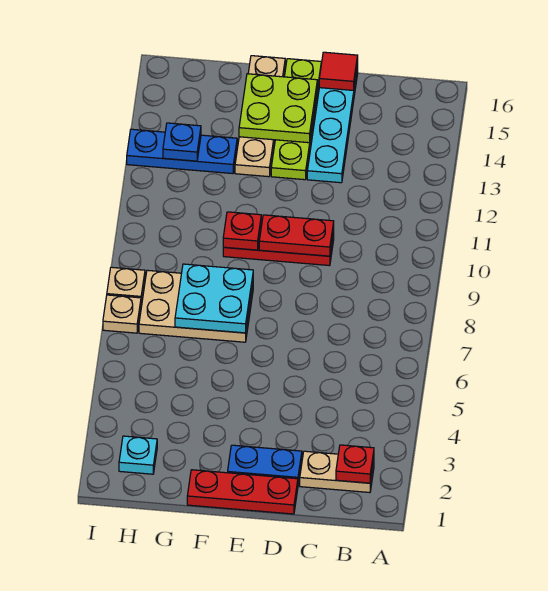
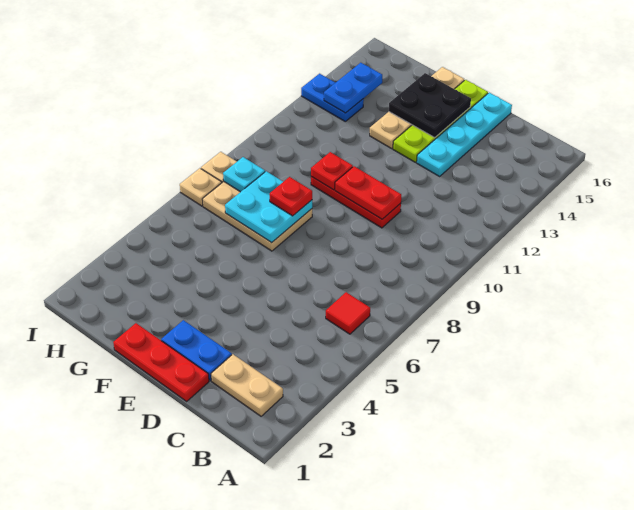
red 1x1 plate [336,445,374,483] -> red 1x1 plate moved to [270,177,312,216]
red 1x1 tile [319,52,358,90] -> red 1x1 tile moved to [326,292,370,334]
lime 2x2 plate [239,74,317,143] -> black 2x2 plate [389,73,471,137]
blue 1x3 plate [127,129,237,174] -> blue 1x2 plate [301,74,364,121]
cyan 1x1 plate [119,436,157,474] -> cyan 1x1 plate moved to [223,157,265,192]
blue 1x1 plate [163,123,201,161] -> blue 1x2 plate [324,63,382,113]

